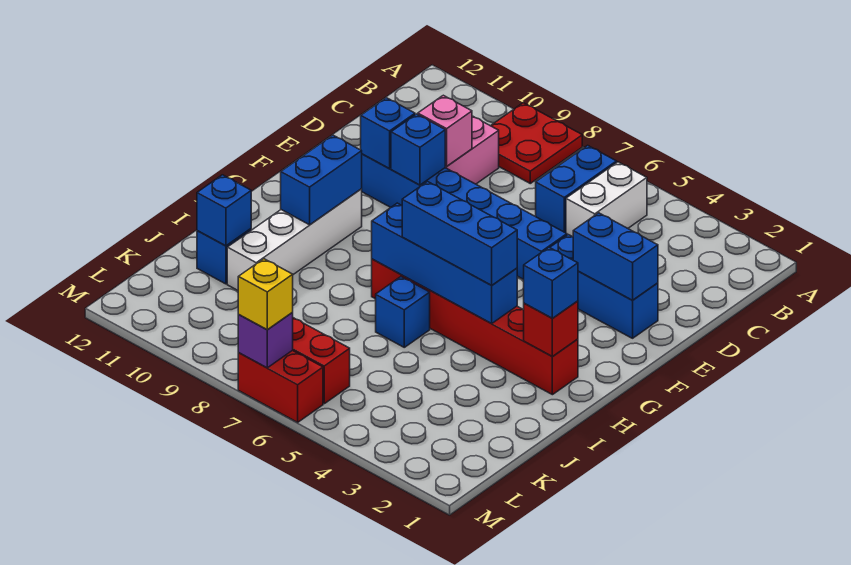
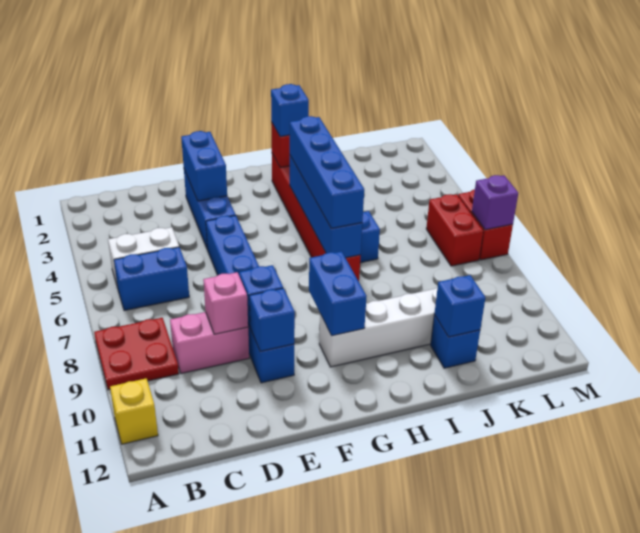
blue 1x2 brick [281,135,362,225] -> blue 1x2 brick turned to [309,251,367,336]
blue 1x3 brick [402,182,517,285] -> blue 1x4 brick [290,116,364,229]
yellow 1x1 brick [238,259,293,330] -> yellow 1x1 brick moved to [110,378,158,444]

